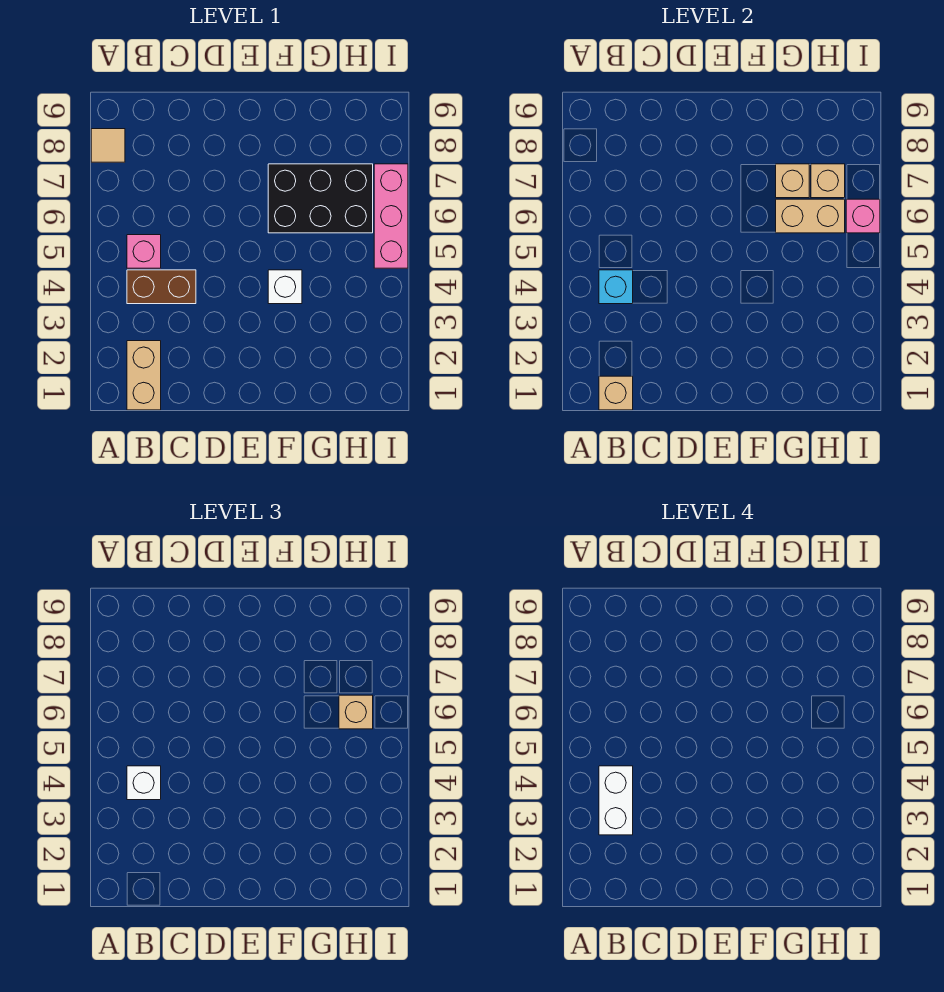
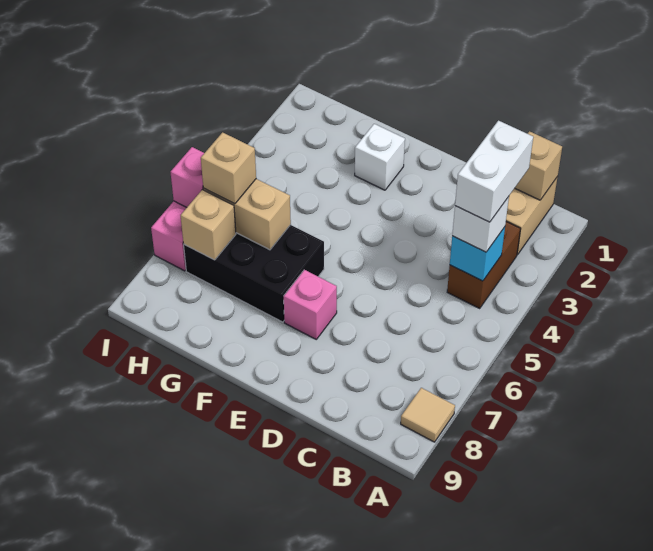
brown 1x2 brick [127,270,196,304] -> brown 1x2 brick turned to [447,222,521,308]
pink 1x1 brick [127,235,161,268] -> pink 1x1 brick moved to [284,270,337,339]
white 1x1 brick [268,270,302,304] -> white 1x1 brick moved to [355,124,405,190]
tan 1x1 brick [776,164,809,198] -> none

